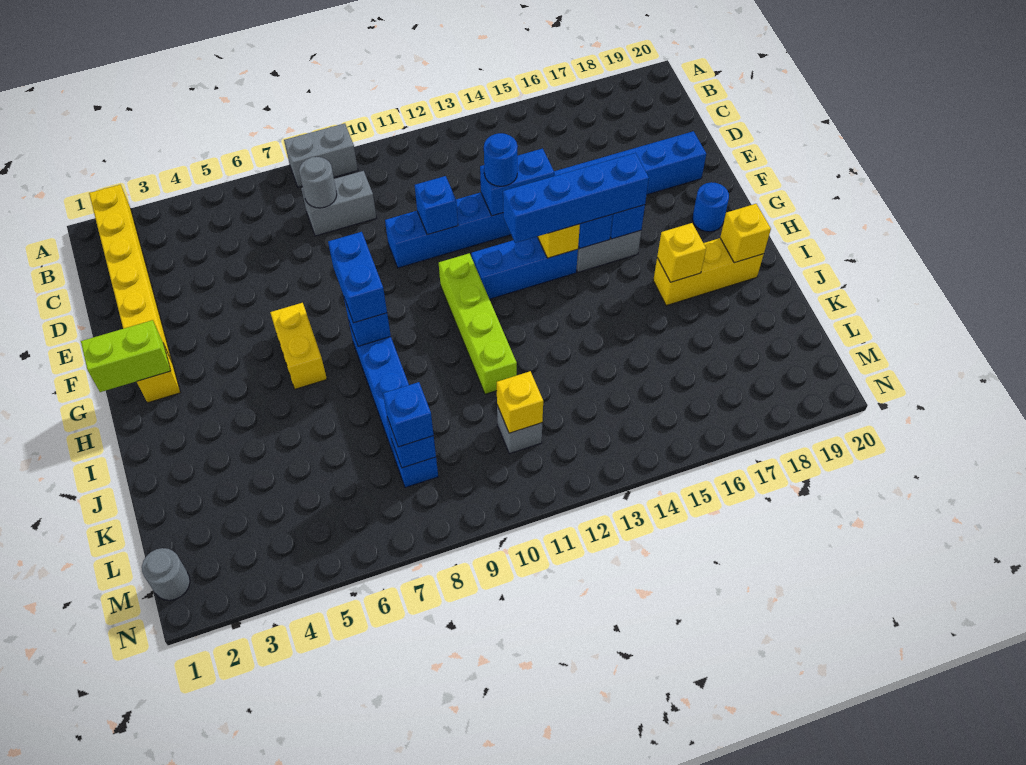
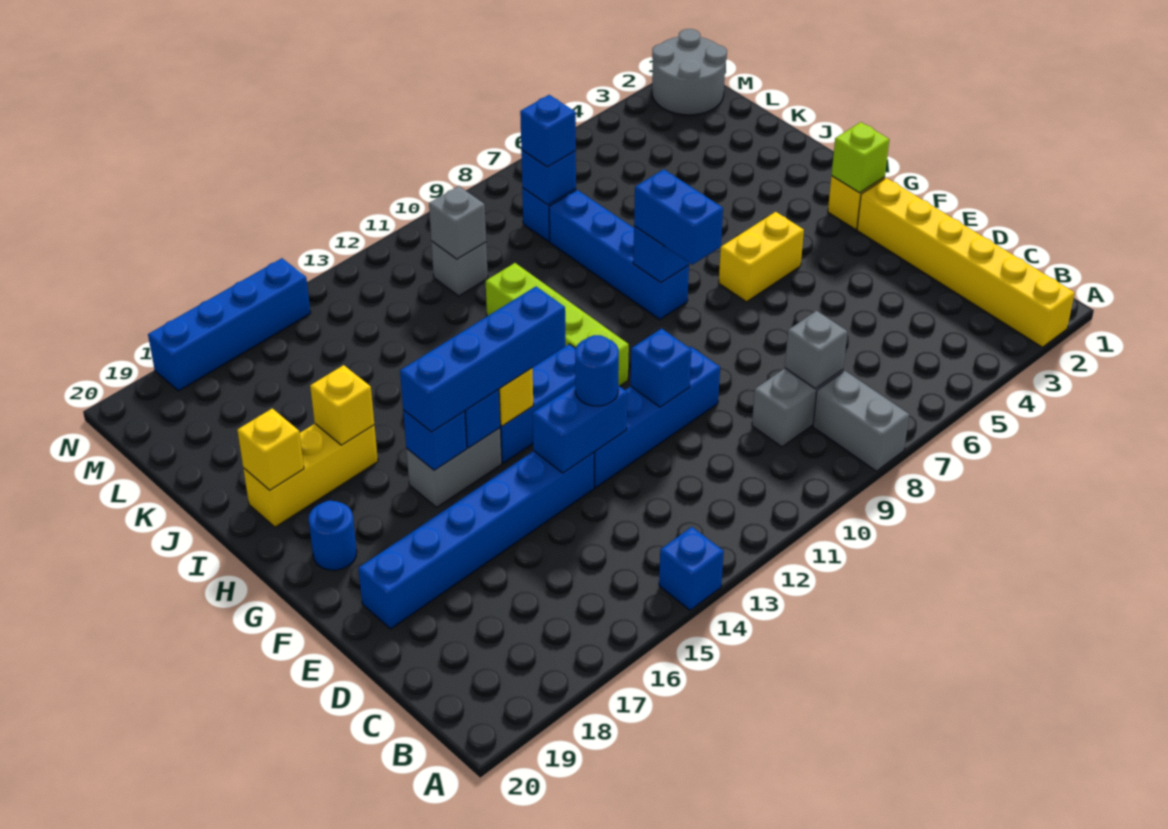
grey 1x2 brick [284,123,358,187] -> grey 1x2 brick turned to [813,371,909,471]
none -> blue 1x1 brick [659,527,724,610]
grey 1x1 round brick [299,157,337,208] -> grey 1x1 brick [785,311,848,388]
lime 1x2 brick [81,320,171,392] -> lime 1x1 brick [831,122,889,193]
yellow 1x2 brick [270,303,327,389] -> yellow 1x2 brick turned to [719,212,804,302]
yellow 1x1 brick [497,371,543,433] -> grey 1x1 brick [429,186,486,259]
grey 1x1 round brick [142,548,190,600] -> grey 2x2 round brick [652,29,727,115]
none -> blue 1x4 brick [148,258,311,391]

